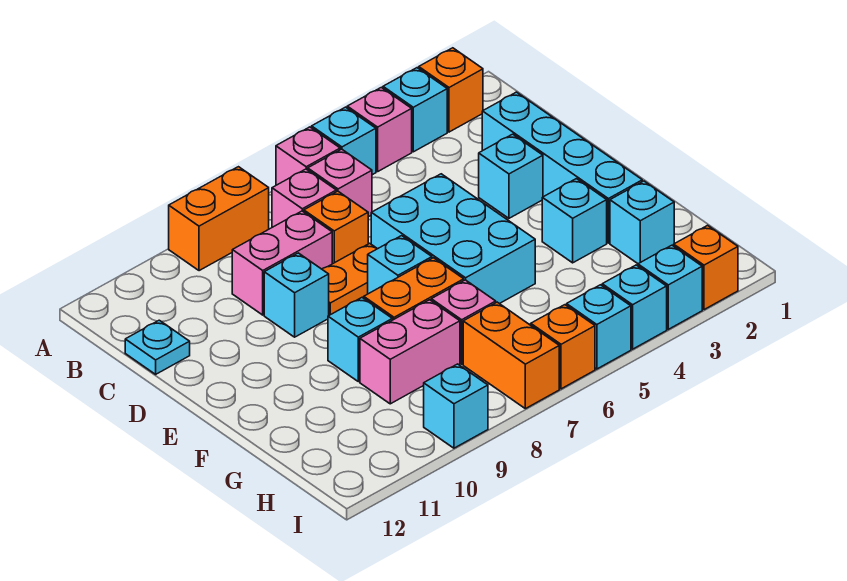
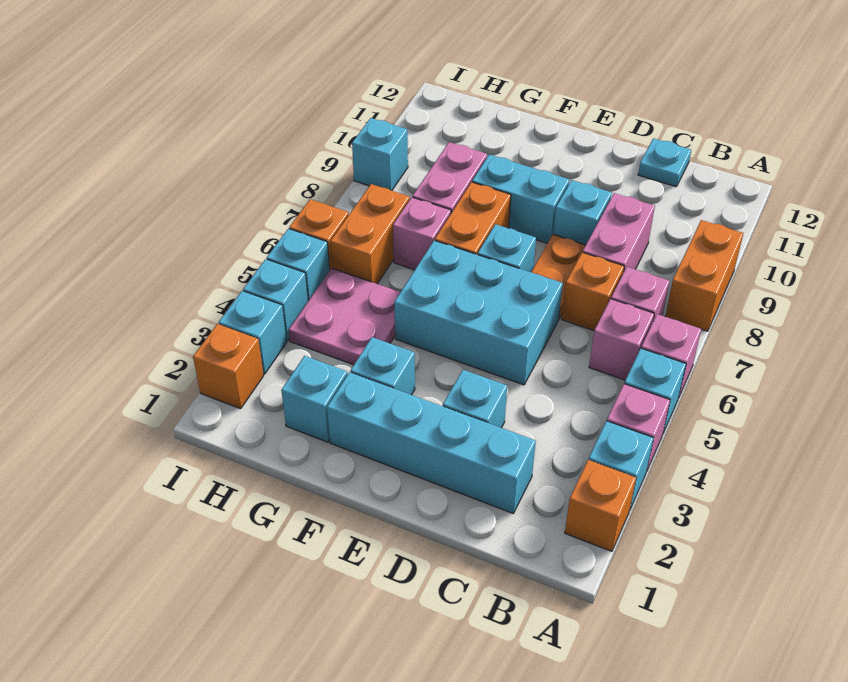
cyan 1x1 brick [328,298,392,382] -> cyan 1x2 brick [472,155,569,243]
none -> pink 2x2 plate [289,268,400,365]
orange 1x2 brick [463,302,559,409] -> orange 1x2 brick turned to [330,184,410,284]

